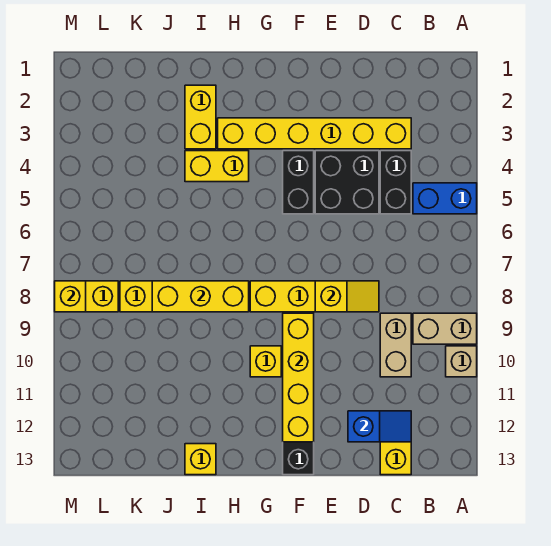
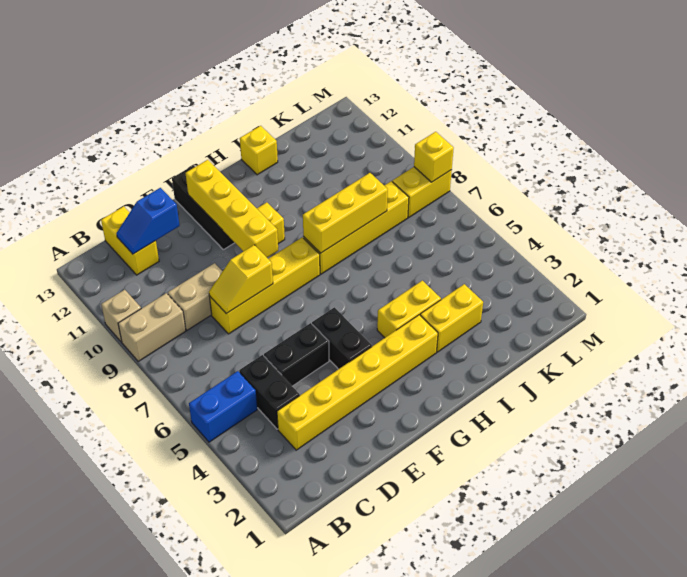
tan 1x2 brick [380,313,411,377] -> tan 1x2 brick turned to [168,263,223,330]
black 2x2 brick [315,151,379,214] -> black 1x2 brick [264,323,329,386]
yellow 1x2 brick [185,85,216,149] -> yellow 1x2 brick turned to [420,284,483,352]

